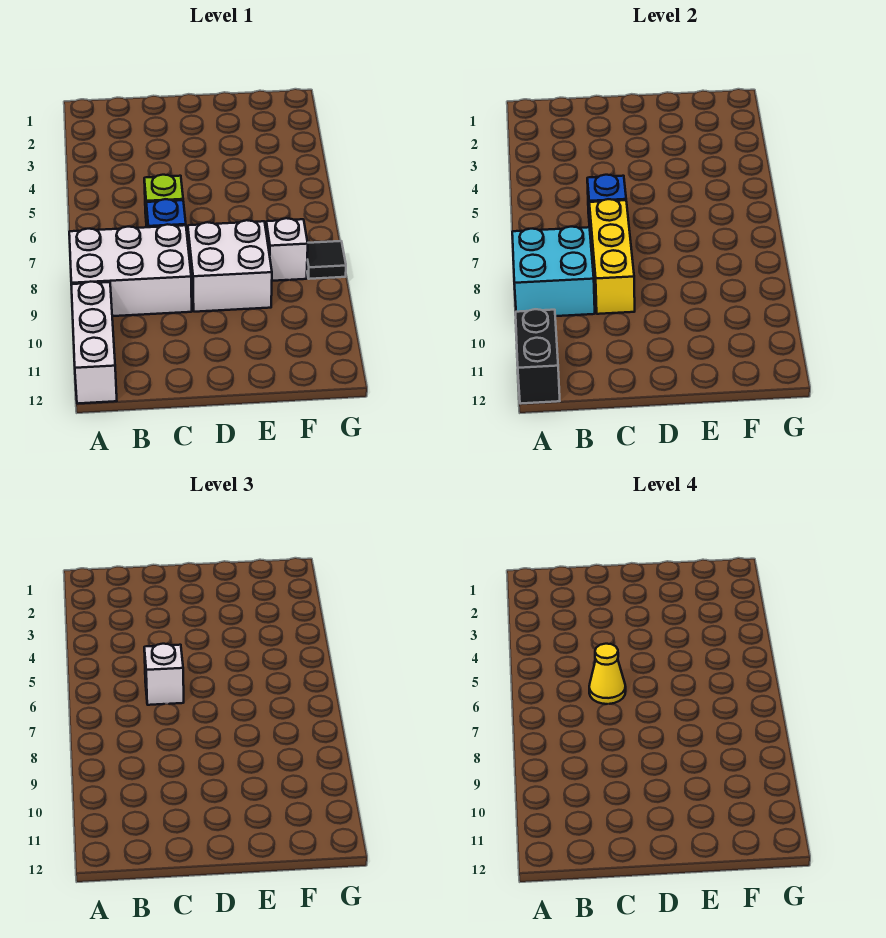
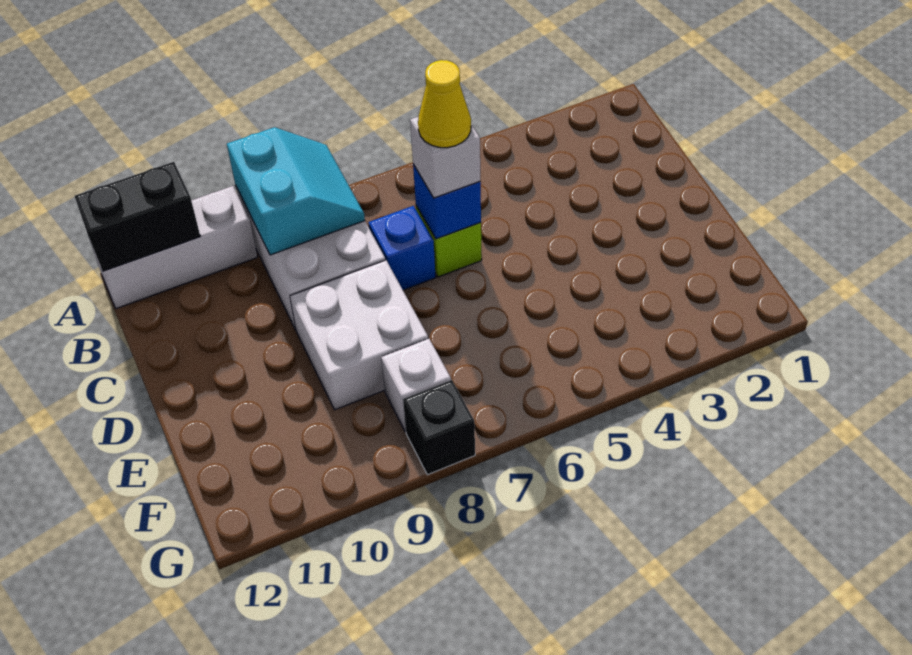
cyan 2x2 brick [512,227,595,316] -> cyan 2x2 slope [227,127,365,255]
yellow 1x3 brick [589,199,635,314] -> none
black 1x1 tile [307,241,346,279] -> black 1x1 brick [403,380,475,475]

